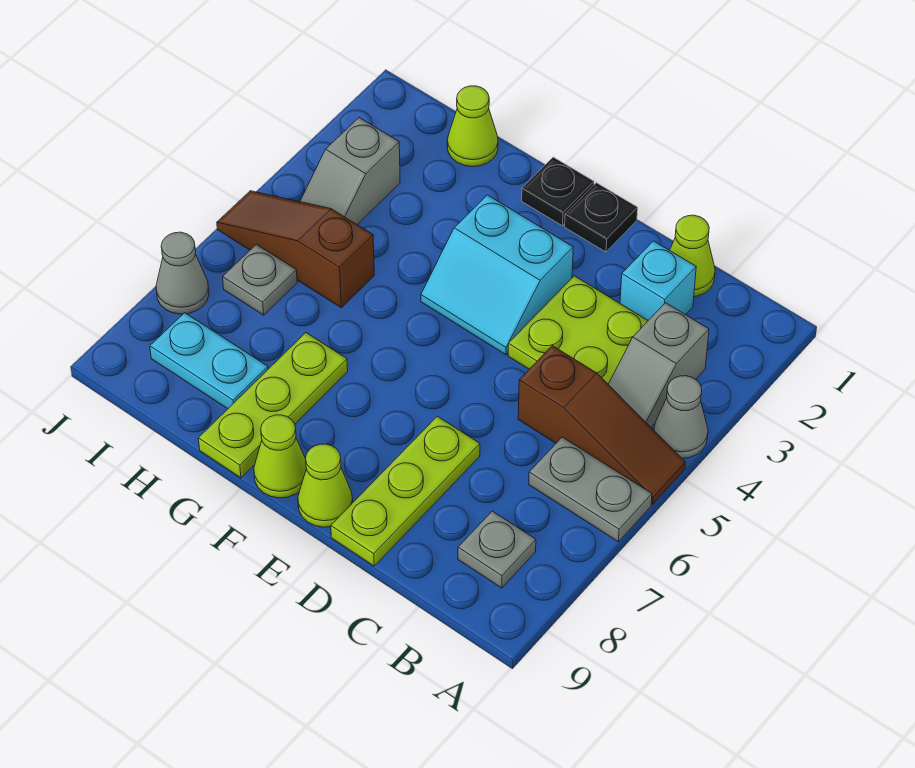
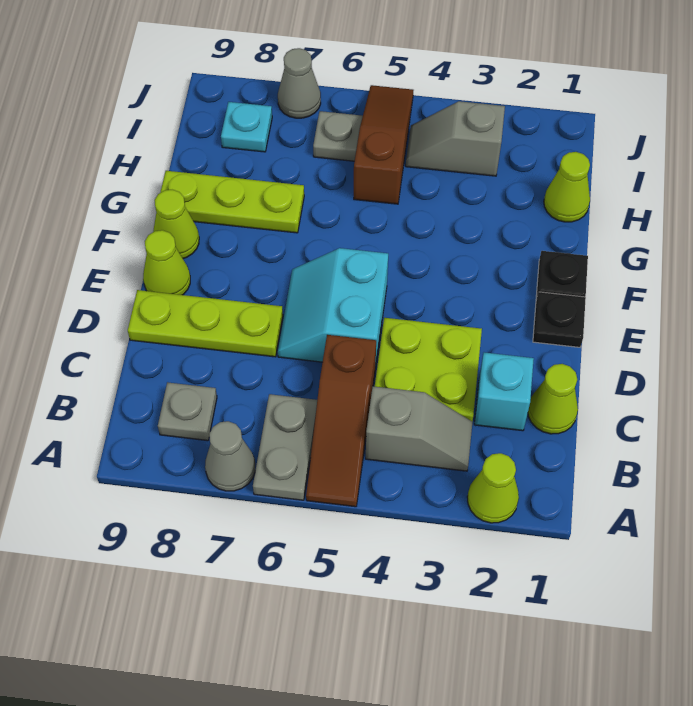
none -> lime 1x1 cone [467,453,519,523]
grey 1x1 cone [654,376,708,458] -> grey 1x1 cone moved to [205,421,255,491]
grey 1x2 slope [608,303,709,427] -> grey 1x2 slope turned to [366,386,472,471]
cyan 2x2 slope [421,195,573,355] -> cyan 2x2 slope moved to [278,248,388,368]
cyan 1x2 plate [150,313,268,409] -> cyan 1x1 plate [221,102,272,152]

